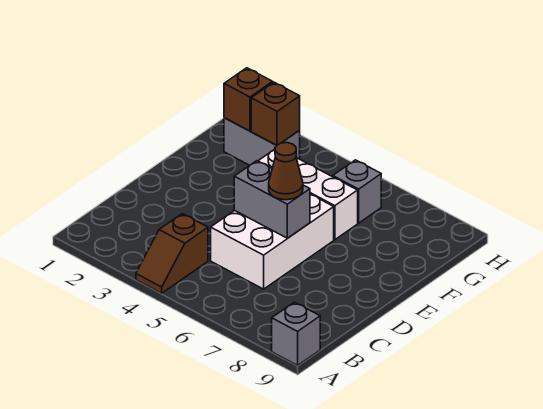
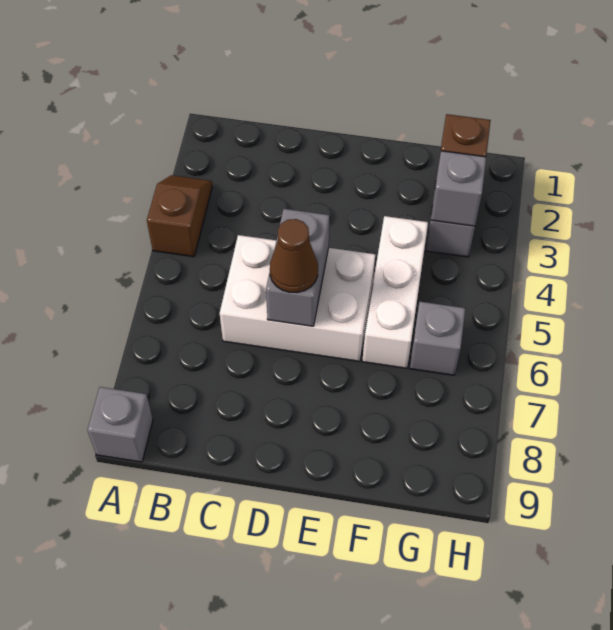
brown 1x2 slope [136,214,208,293] -> brown 1x2 slope turned to [147,175,212,257]
brown 1x1 brick [251,82,300,145] -> grey 1x1 brick [431,151,486,226]

